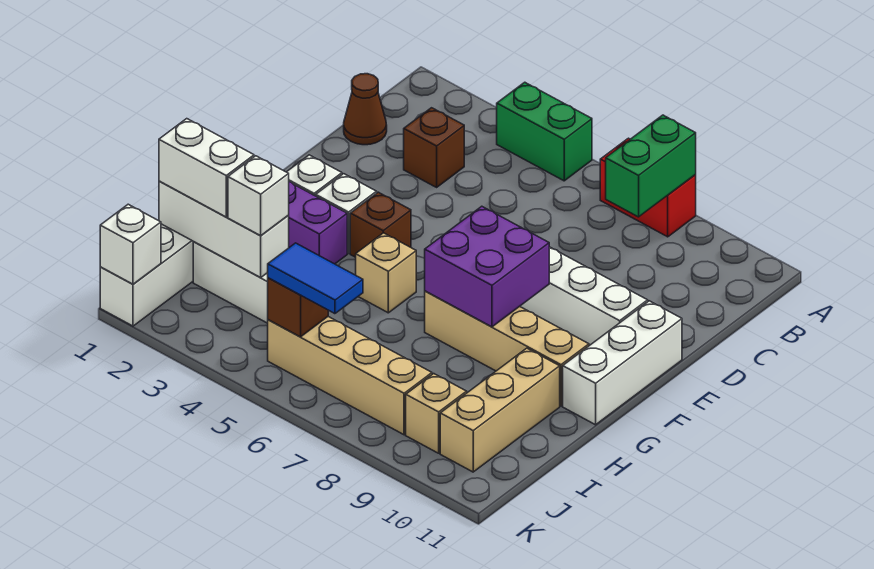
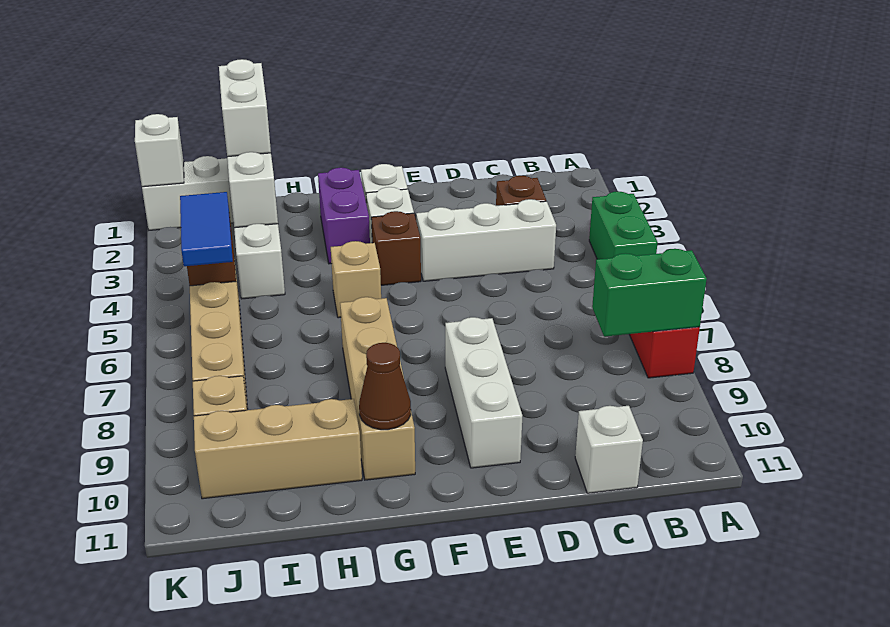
brown 1x1 cone [344,74,387,145] -> brown 1x1 cone moved to [359,343,411,430]
white 1x3 brick [563,301,682,425] -> white 1x3 brick moved to [416,199,556,281]
purple 2x2 brick [425,206,549,327] -> none
white 1x1 brick [228,156,289,236] -> white 1x1 brick moved to [575,406,643,493]

